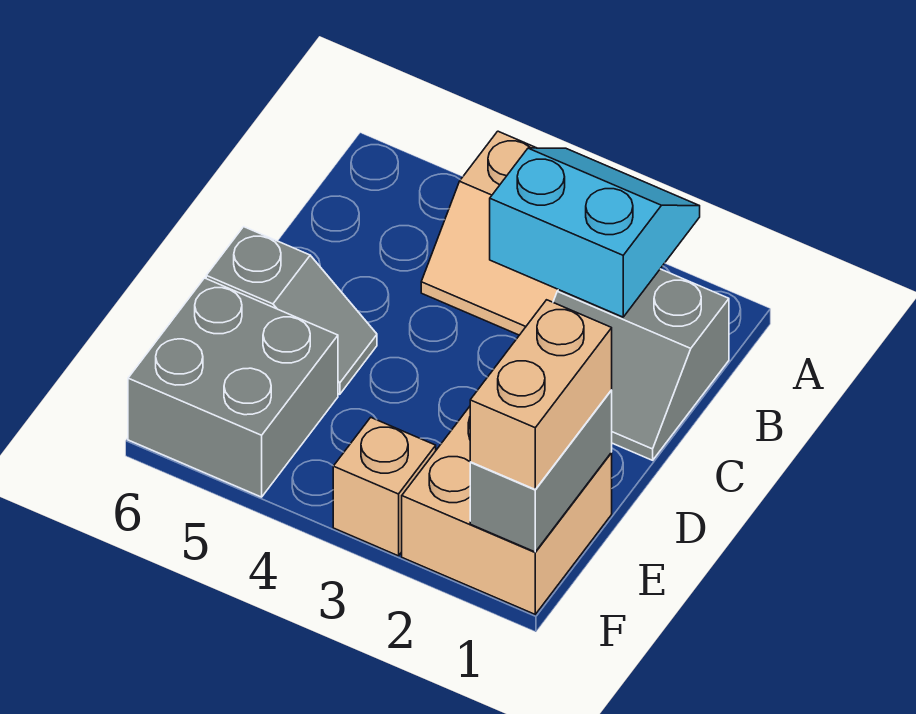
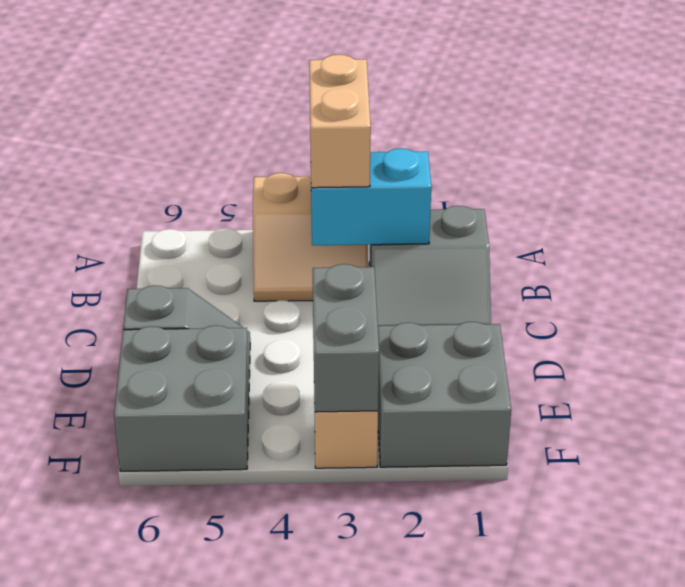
tan 2x2 brick [402,407,612,614] -> grey 2x2 brick [378,322,511,467]
grey 1x2 brick [470,390,612,552] -> grey 1x2 brick moved to [313,264,379,412]
tan 1x2 brick [470,300,612,489] -> tan 1x2 brick moved to [309,54,371,188]

